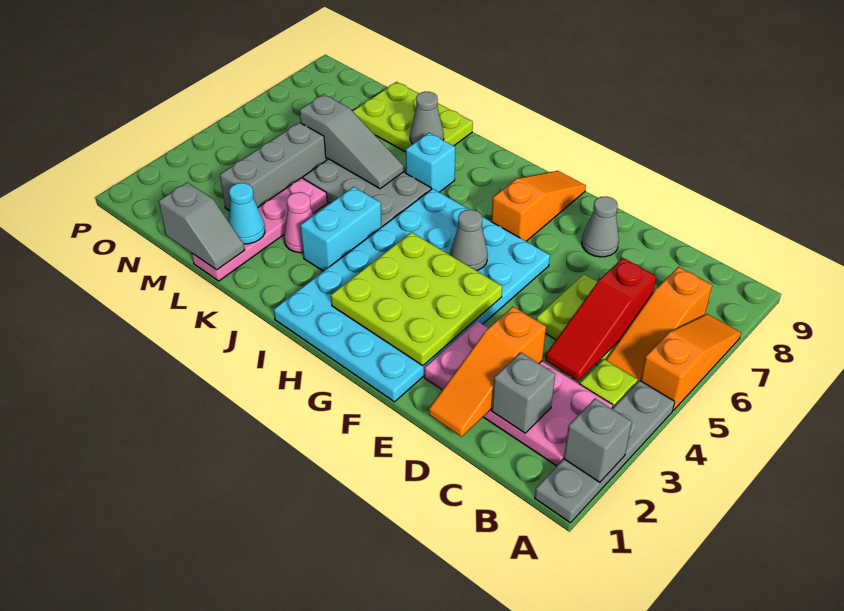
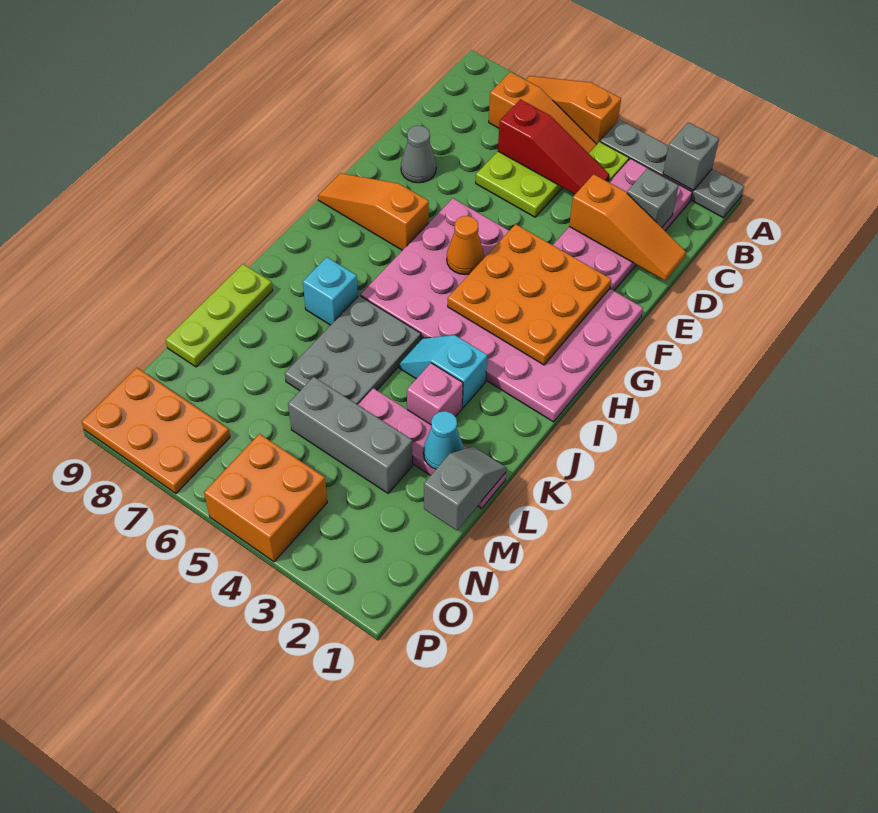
cyan 4x6 plate [274,189,550,402] -> pink 4x6 plate [360,198,643,422]
lime 3x3 plate [331,232,502,366] -> orange 3x3 plate [448,224,611,365]
grey 1x1 cone [450,210,488,271] -> orange 1x1 cone [447,216,484,275]
cyan 1x2 brick [300,187,381,271] -> cyan 1x2 slope [399,335,487,408]
pink 1x1 cone [284,192,313,253] -> pink 1x1 brick [407,363,463,424]
grey 1x3 slope [300,94,404,189] -> none
lime 2x3 plate [353,82,473,152] -> lime 1x3 plate [166,264,273,367]
grey 1x1 cone [410,92,444,144] -> none
none -> orange 2x2 brick [204,434,327,562]
none -> orange 2x3 plate [82,368,230,493]

